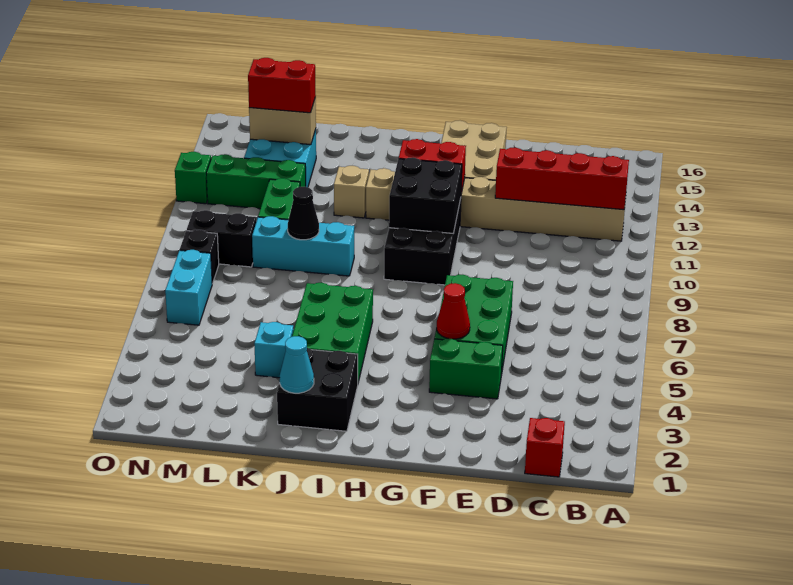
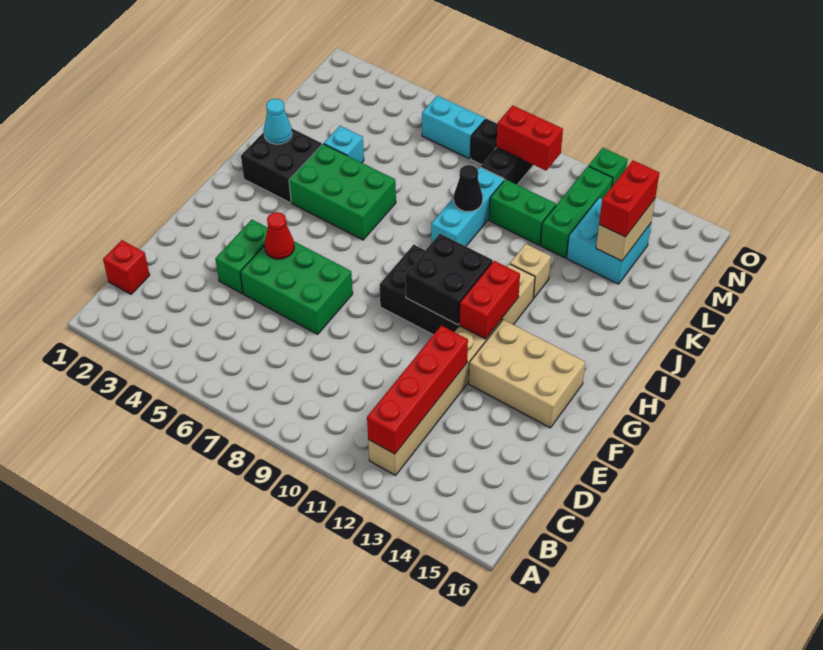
none -> red 1x2 brick [496,105,563,170]

